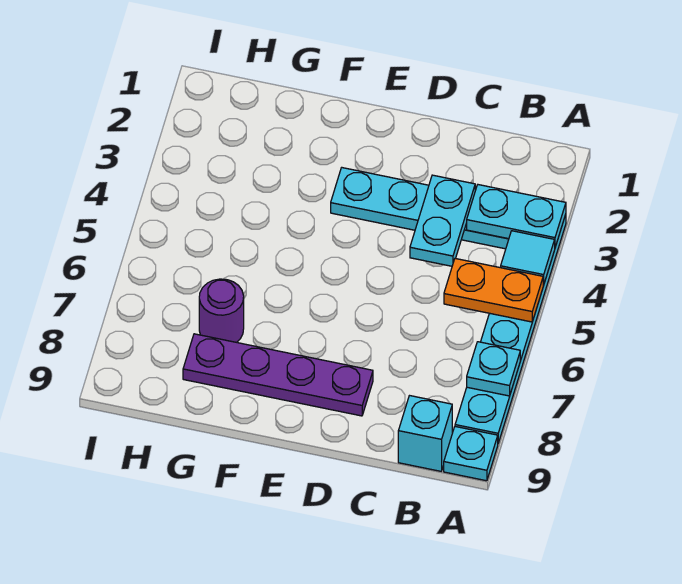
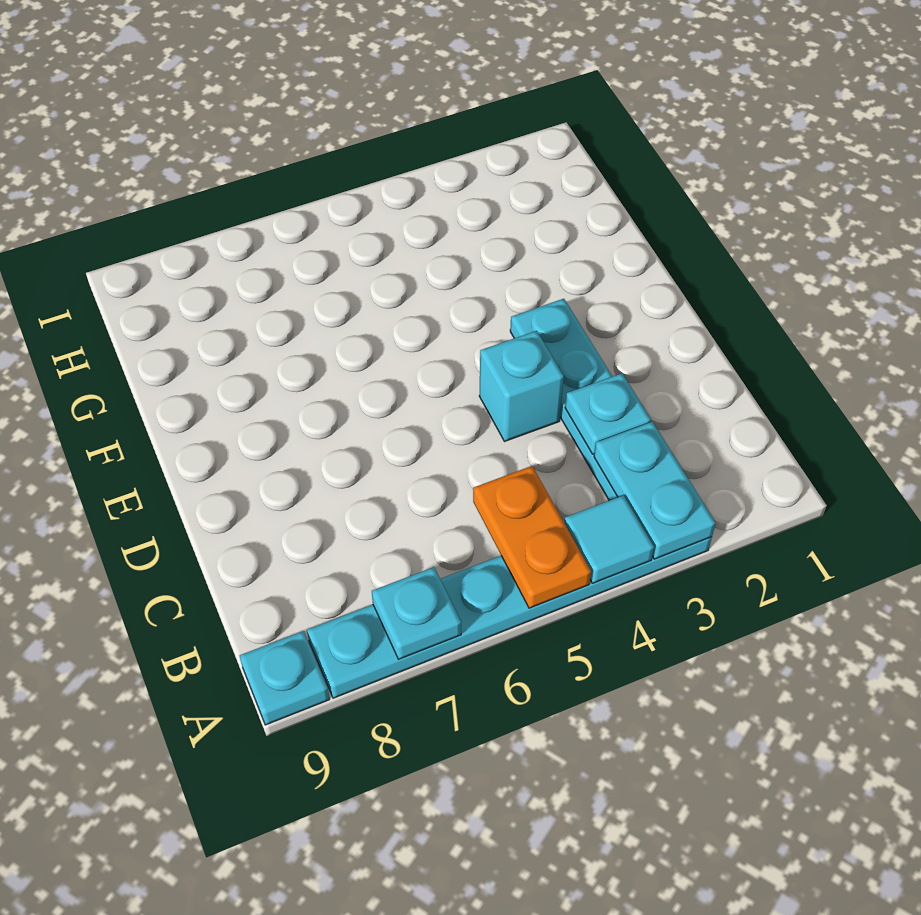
cyan 1x1 brick [398,396,452,471] -> cyan 1x1 brick moved to [479,331,564,442]
cyan 1x2 plate [410,175,475,266] -> cyan 1x1 plate [565,373,651,454]
purple 1x4 plate [183,334,373,416] -> none
purple 1x1 round brick [199,279,244,342] -> none

